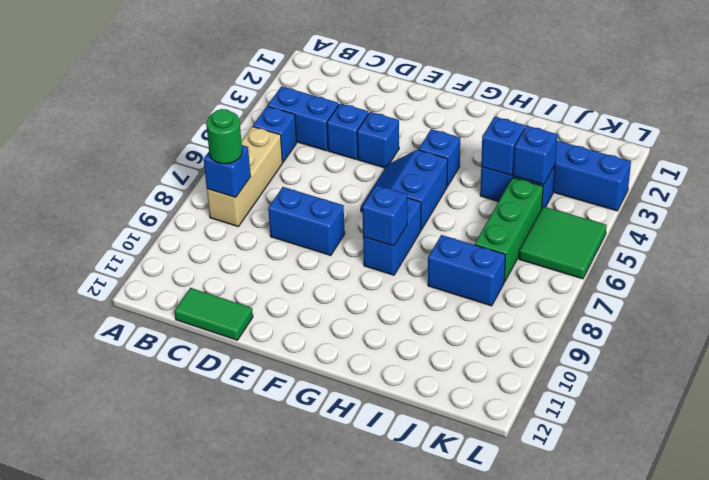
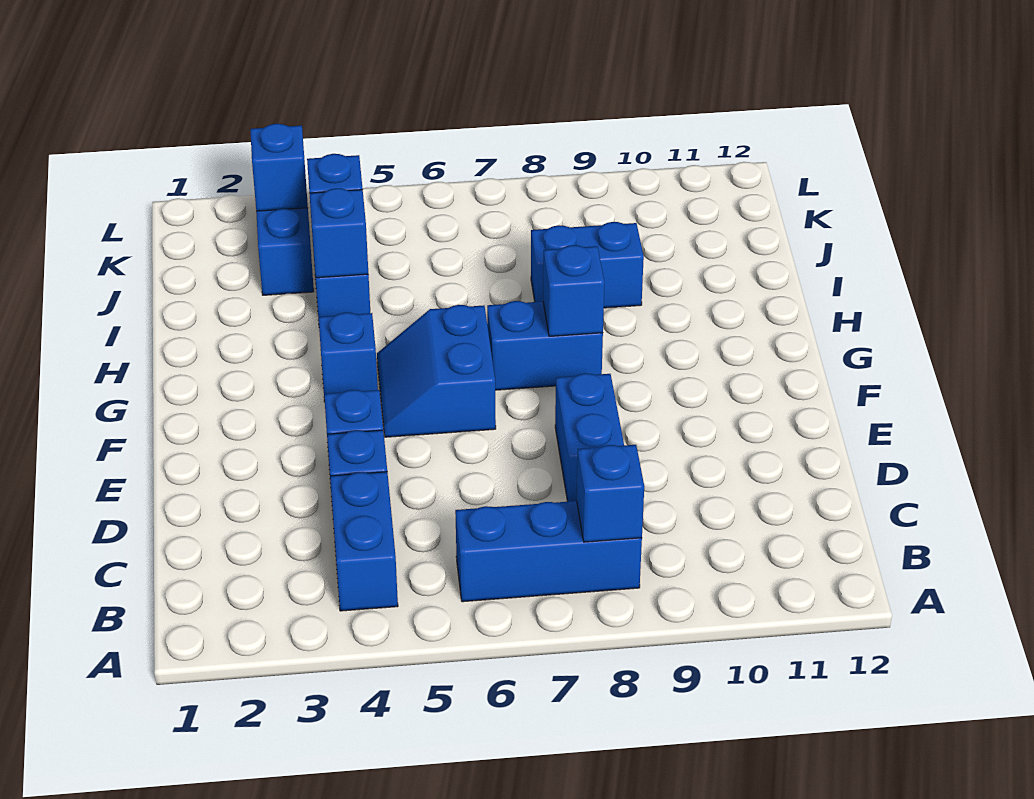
blue 1x1 brick [253,106,297,162] -> blue 1x1 brick moved to [250,124,308,211]
tan 1x3 brick [207,126,282,226] -> blue 1x3 brick [455,501,642,602]
green 1x1 round brick [206,109,242,164] -> none
green 1x2 tile [175,288,253,340] -> none
blue 2x2 slope [361,150,448,230] -> blue 2x2 slope turned to [377,305,496,437]
blue 1x2 brick [428,235,506,306] -> blue 1x2 brick turned to [531,222,644,308]
green 1x3 brick [475,178,543,282] -> none
green 2x2 tile [519,206,607,279] -> none

